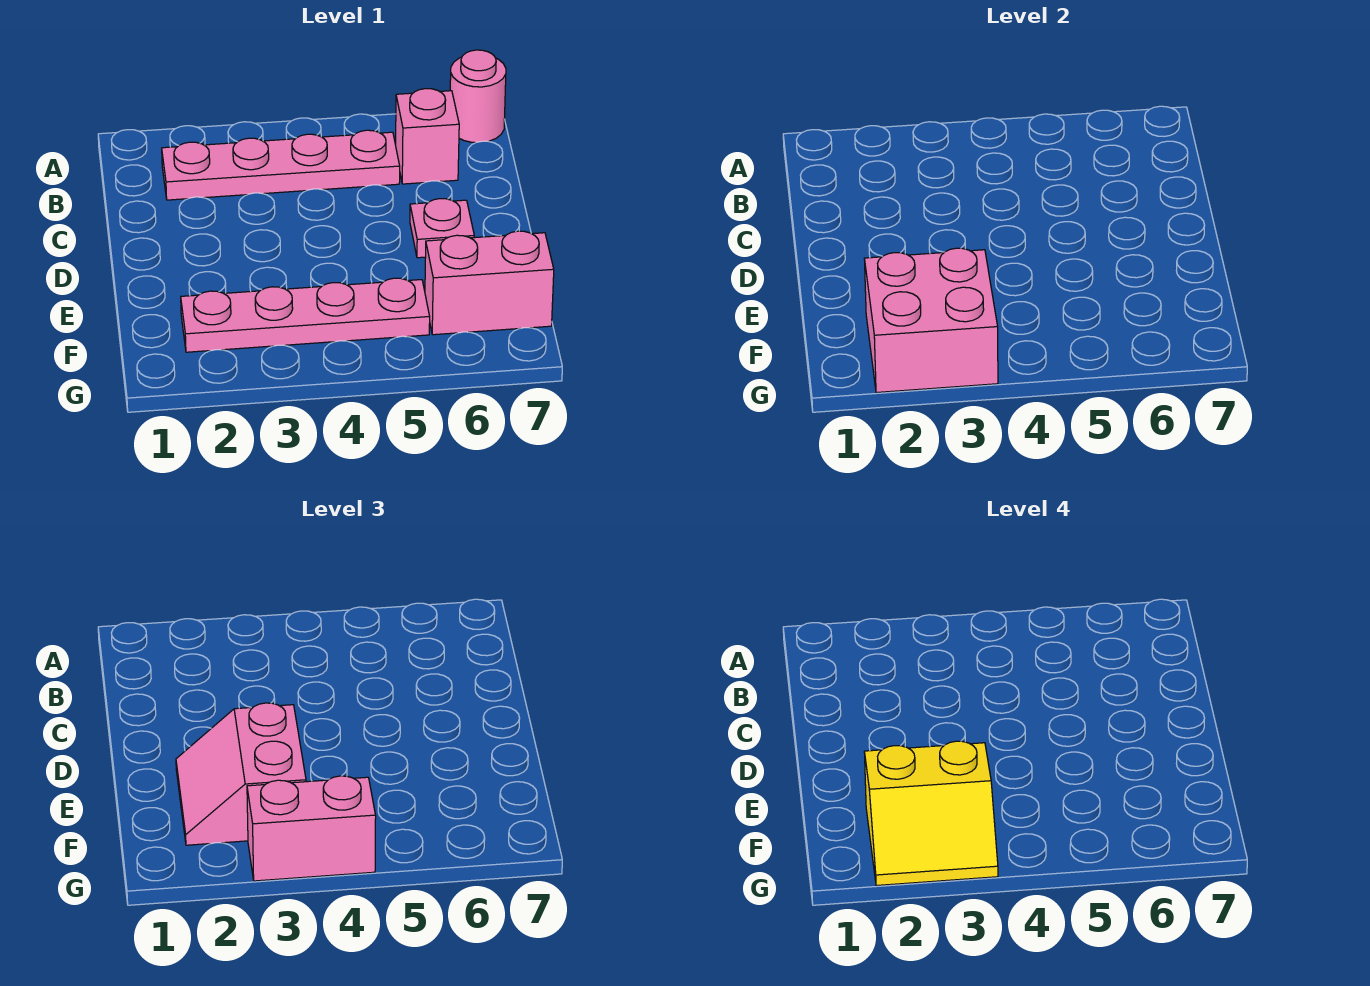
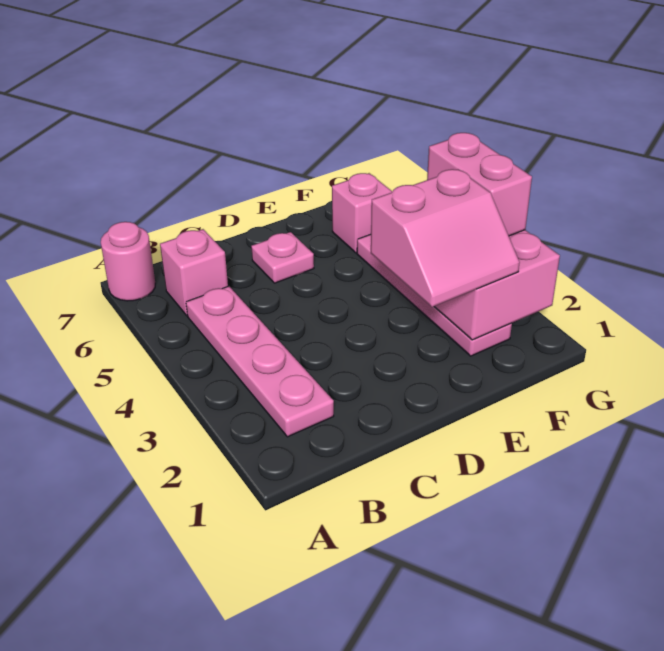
yellow 2x2 slope [864,741,998,886] -> none
pink 1x2 brick [425,231,554,335] -> pink 1x1 brick [332,173,392,253]

